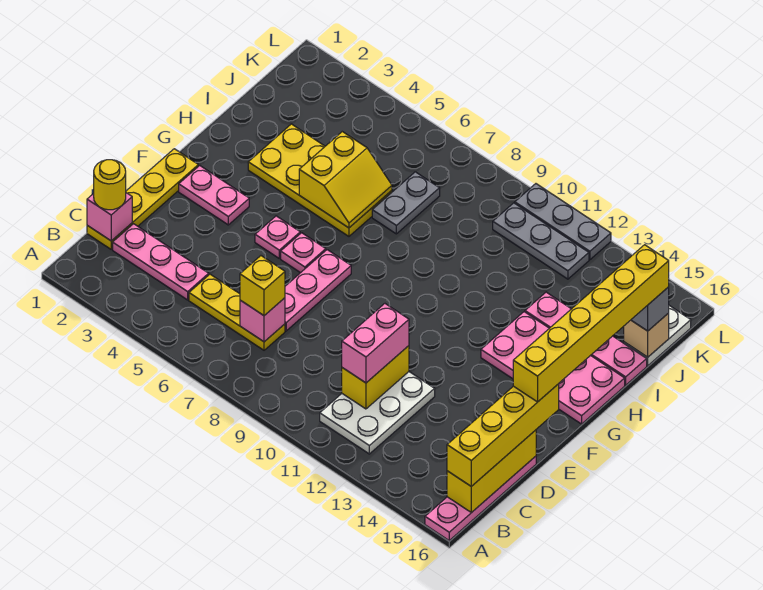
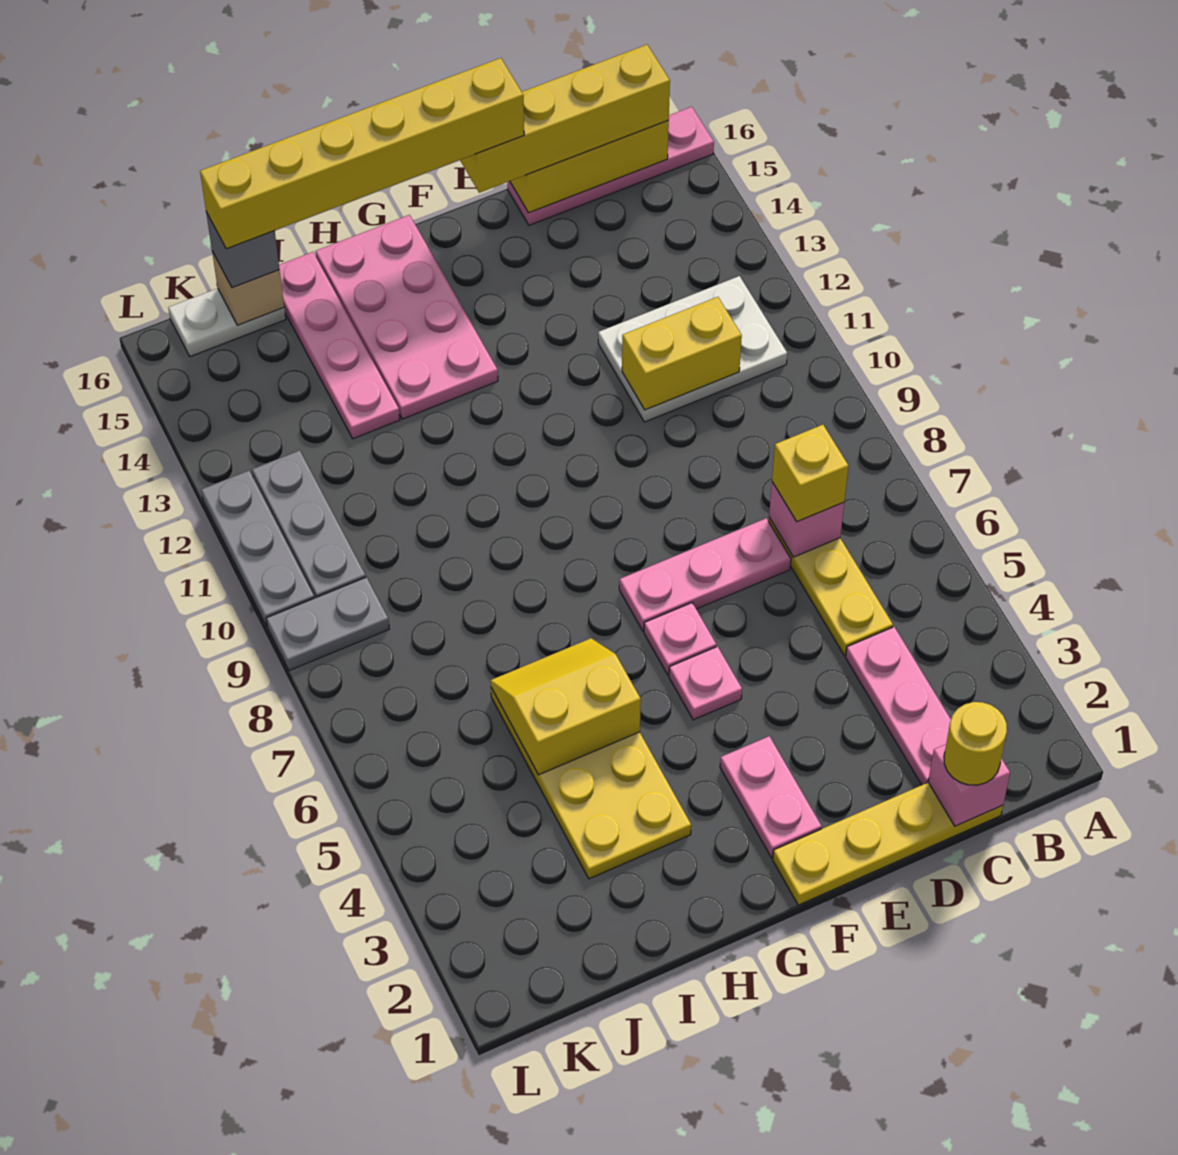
pink 1x2 brick [342,304,409,383] -> none
grey 1x2 plate [372,172,440,234] -> grey 1x2 plate moved to [266,577,389,671]

